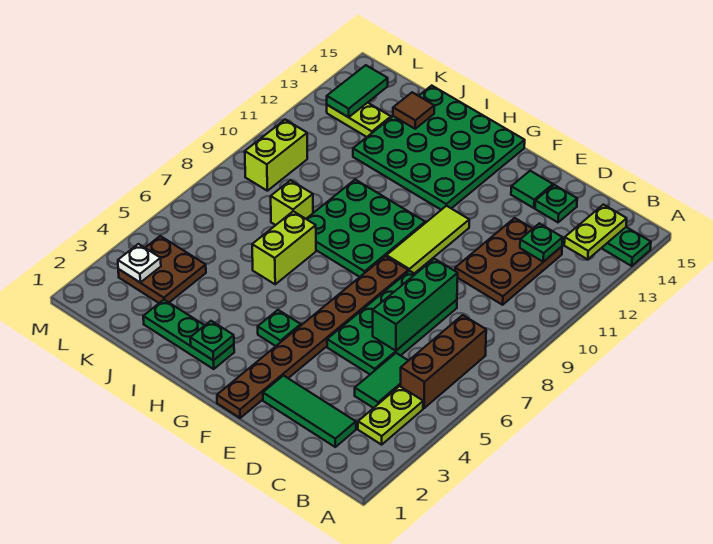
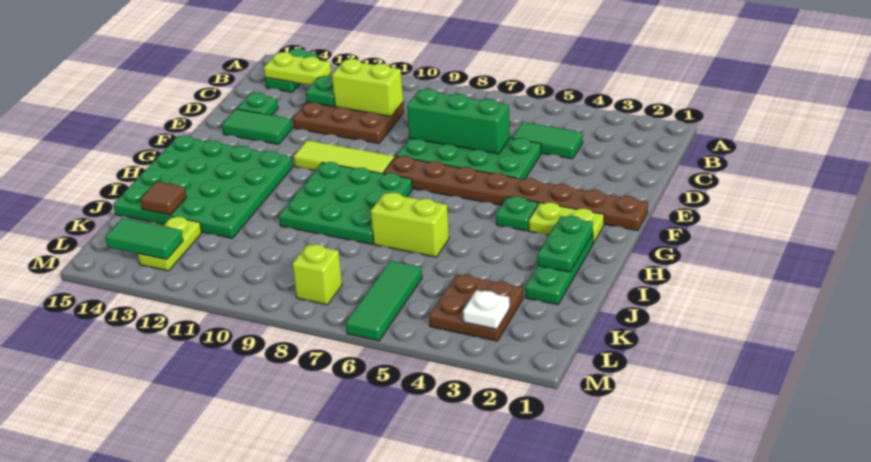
lime 1x2 plate [358,386,423,445] -> lime 1x2 plate moved to [529,202,604,243]
brown 1x3 brick [401,315,486,408] -> none
green 1x3 tile [263,376,356,447] -> green 1x3 tile moved to [346,261,422,341]
green 1x1 tile [511,171,553,208] -> green 1x2 tile [222,109,292,144]
green 1x1 plate [190,321,234,360] -> green 1x2 plate [537,216,593,272]
lime 1x1 brick [271,180,313,225] -> lime 1x1 brick moved to [292,244,342,305]
lime 1x2 brick [245,120,307,191] -> lime 1x2 brick moved to [332,59,403,116]

